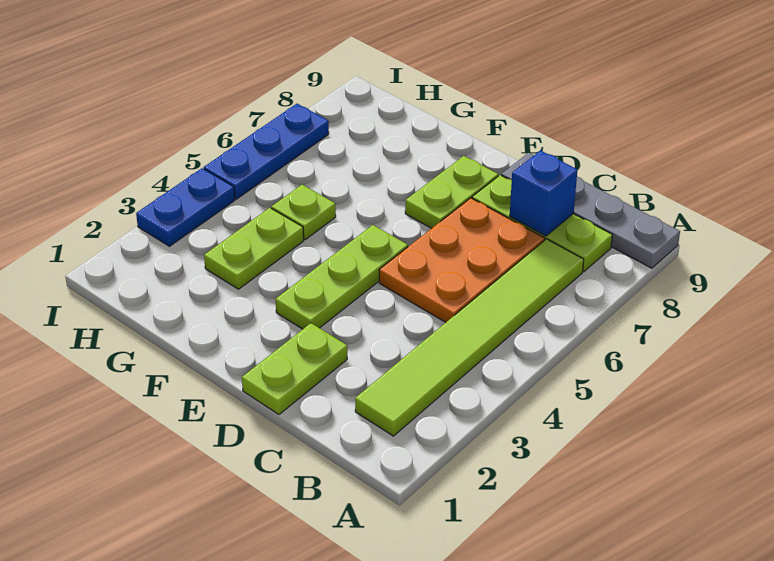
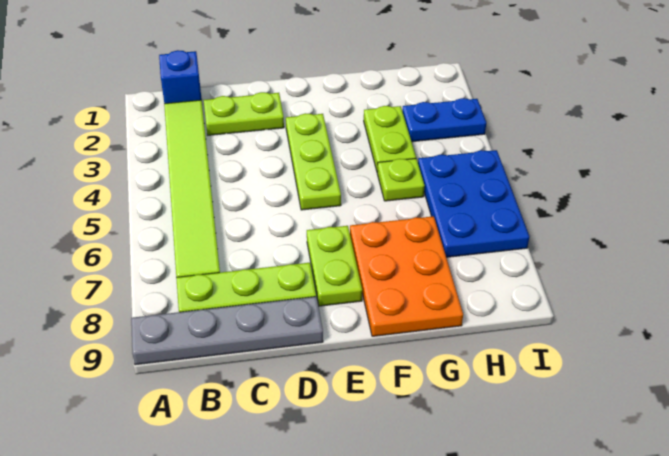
orange 2x3 plate [379,198,545,323] -> orange 2x3 plate moved to [350,216,463,336]
blue 1x1 brick [510,151,577,236] -> blue 1x1 brick moved to [159,50,202,104]
lime 1x2 plate [242,323,347,414] -> lime 1x2 plate turned to [204,92,284,135]
blue 1x2 plate [136,168,235,246] -> blue 1x2 plate turned to [402,98,486,142]
blue 1x3 plate [204,104,329,199] -> blue 2x3 plate [418,150,529,257]

